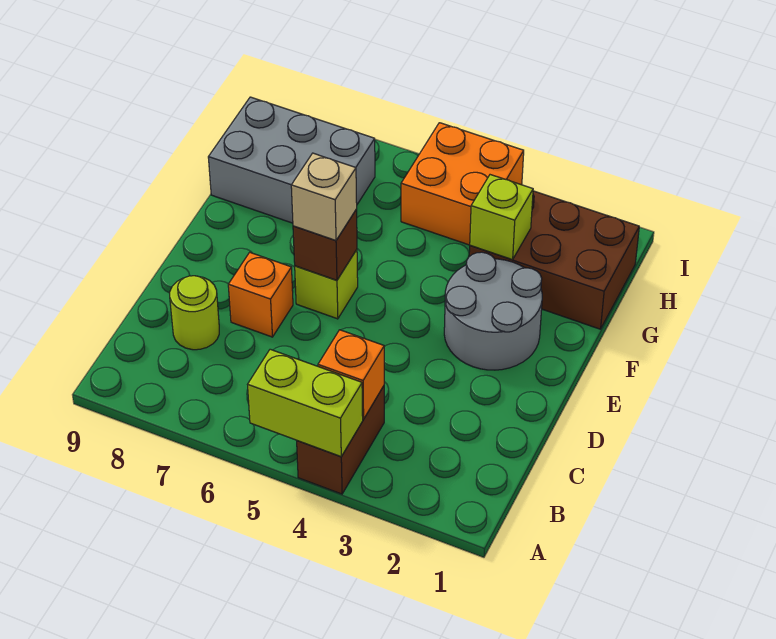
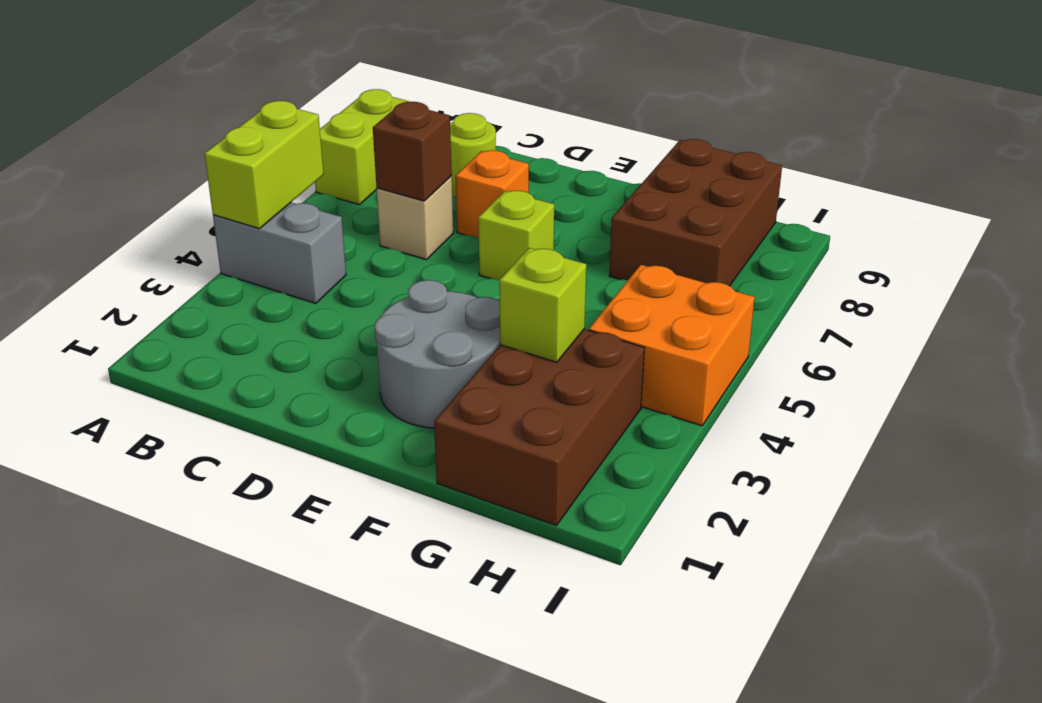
brown 1x2 brick [297,386,384,494] -> grey 1x2 brick [213,202,346,304]
none -> lime 1x2 brick [315,89,410,205]
orange 1x1 brick [318,330,384,419] -> none
brown 1x1 brick [293,209,357,280] -> brown 1x1 brick moved to [373,102,452,201]
tan 1x1 brick [291,153,357,240] -> tan 1x1 brick moved to [377,176,453,260]
grey 2x3 brick [208,97,375,223] -> brown 2x3 brick [609,139,782,286]

